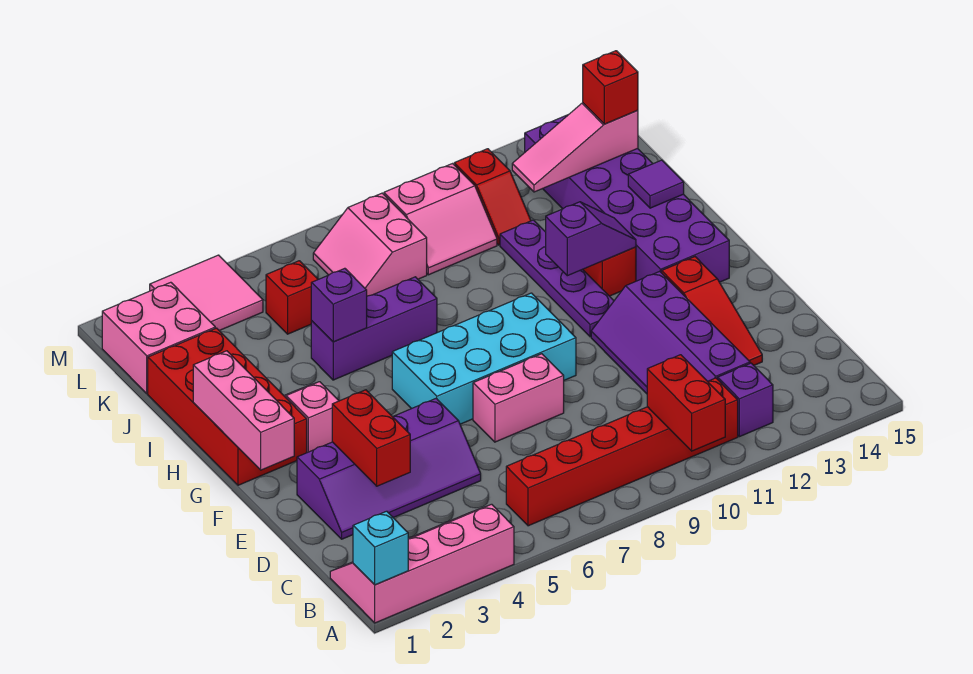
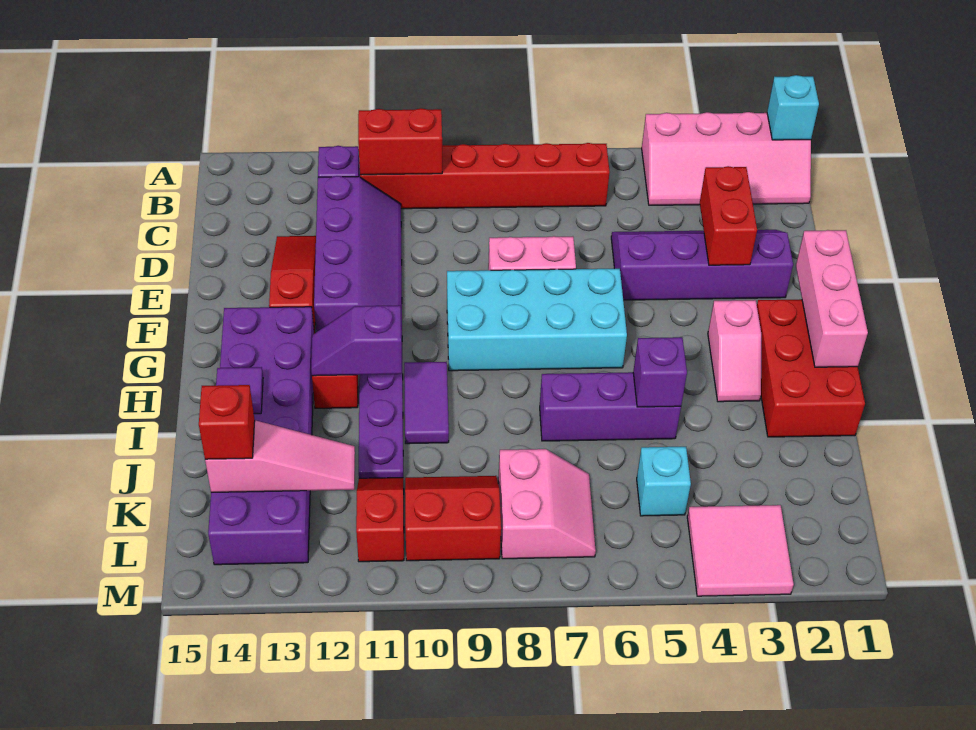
red 1x2 brick [647,355,725,451] -> red 1x2 brick turned to [358,108,442,175]
red 2x4 brick [148,328,307,485] -> red 2x3 brick [757,299,865,437]
none -> purple 1x2 tile [404,362,449,444]
pink 2x2 brick [102,282,215,393] -> none
red 1x1 brick [266,261,318,334] -> cyan 1x1 brick [637,447,691,516]
pink 2x2 slope [384,164,497,275] -> red 2x2 slope [405,476,501,561]

